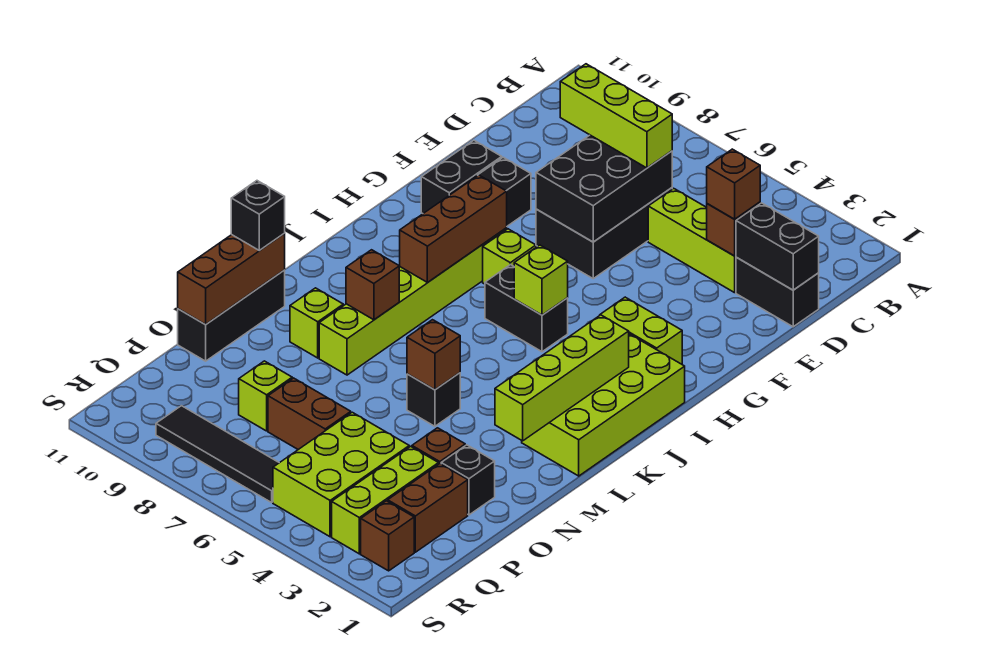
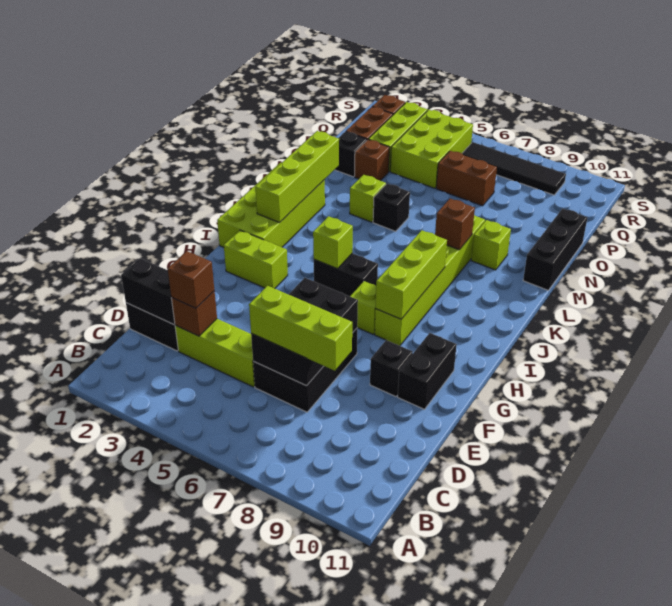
brown 1x3 brick [400,175,507,282] -> lime 1x3 brick [376,230,447,319]
brown 1x1 brick [407,320,460,390] -> none
brown 1x3 brick [178,233,285,325] -> none
black 1x1 brick [231,181,285,251] -> none
lime 1x1 brick [239,361,292,431] -> lime 1x1 brick moved to [350,175,386,222]

